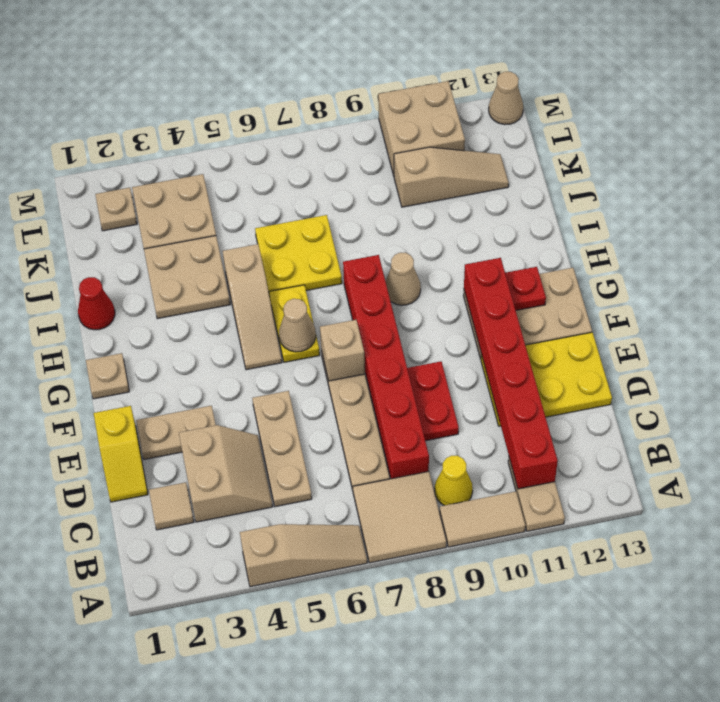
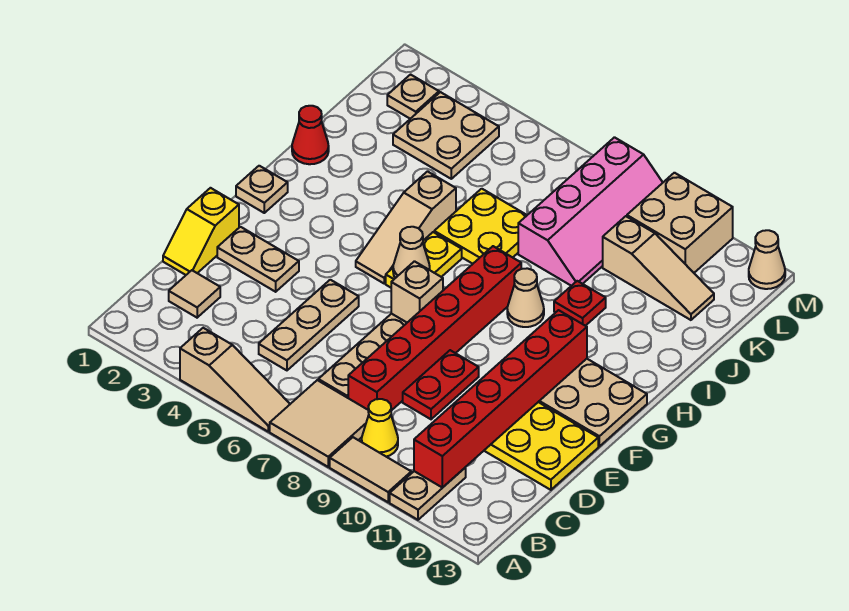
tan 2x2 slope [179,425,273,522] -> none
red 1x1 plate [505,267,546,310] -> red 1x1 plate moved to [554,281,606,326]
tan 2x2 plate [144,236,230,319] -> none
none -> pink 2x4 slope [518,137,663,286]

